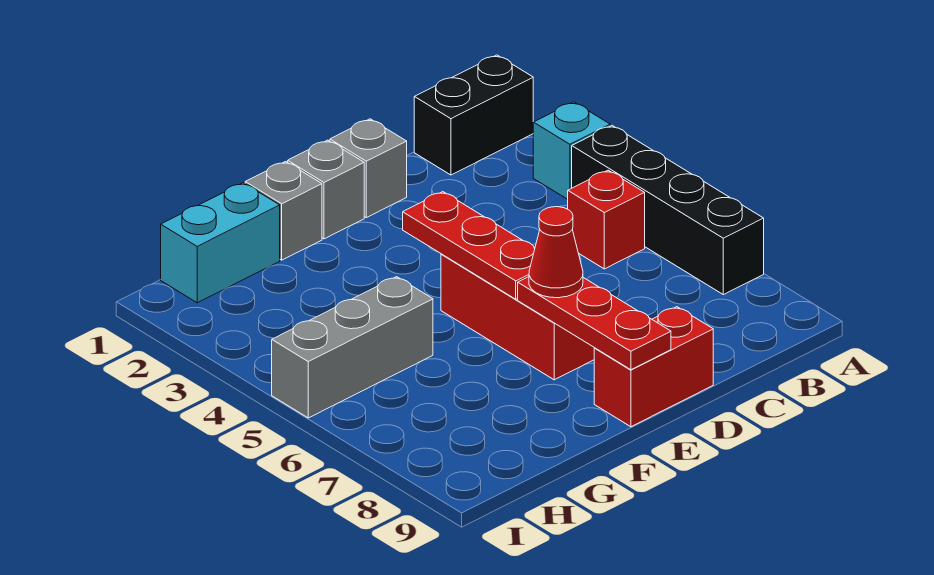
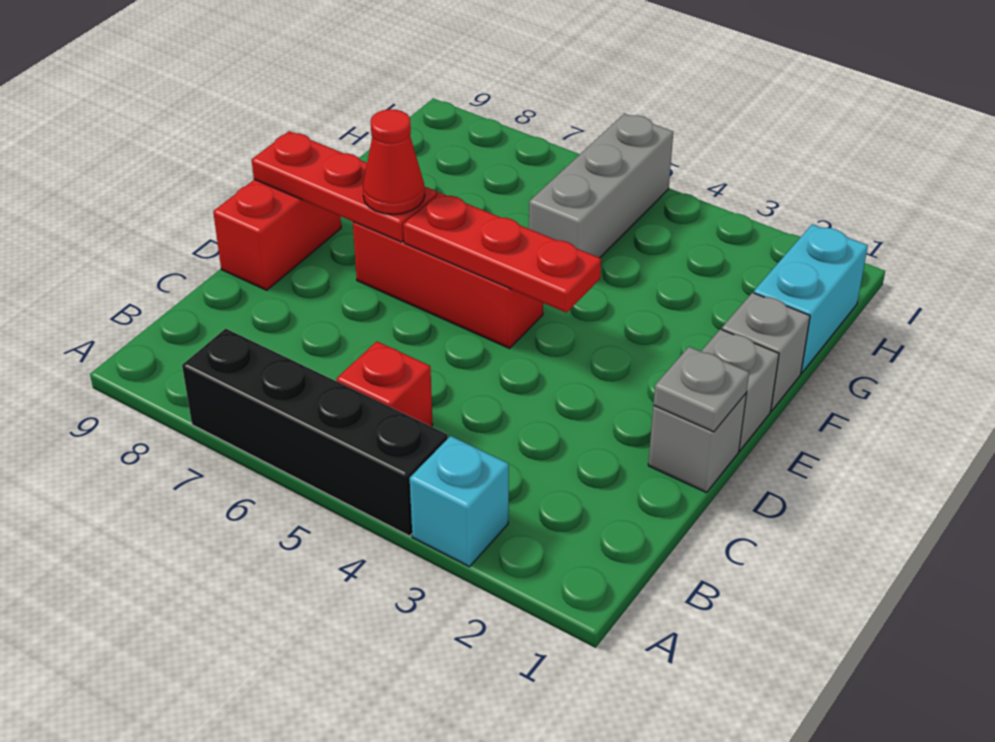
black 1x2 brick [414,55,533,175] -> none
none -> grey 1x1 plate [653,347,749,432]

